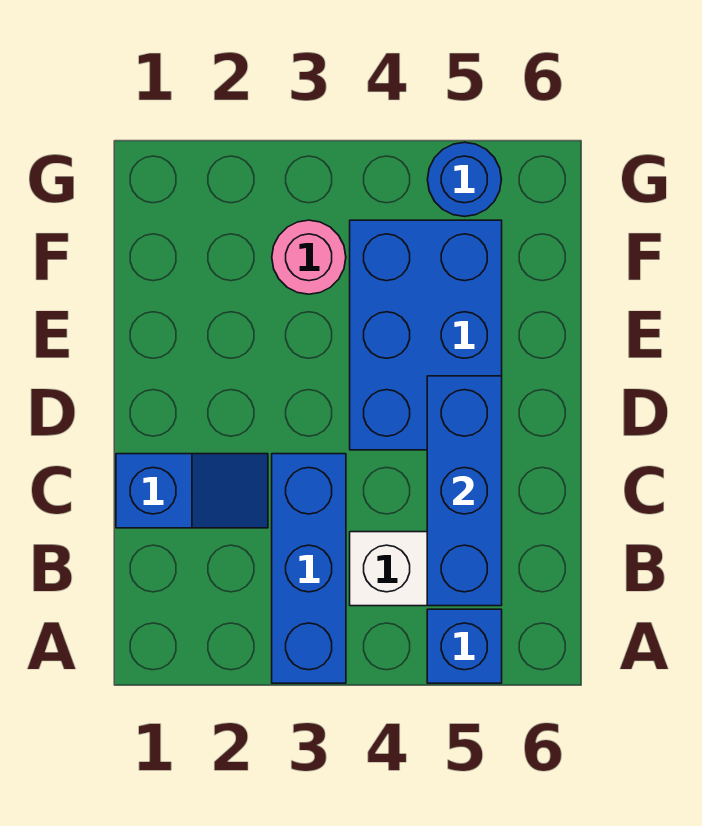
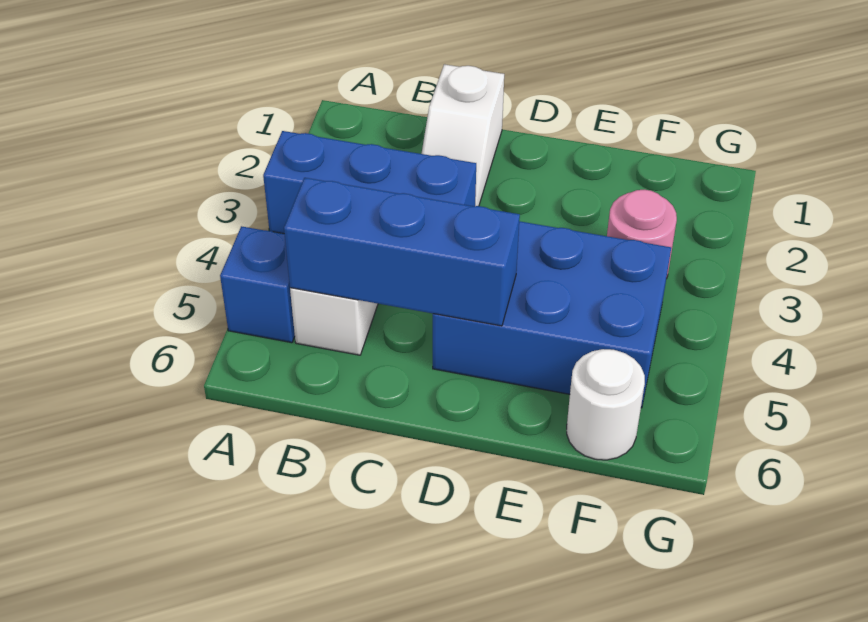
blue 1x2 slope [116,454,268,528] -> white 1x2 slope [421,64,504,206]
none -> white 1x1 round brick [567,349,645,460]
blue 1x1 round brick [427,142,501,216] -> none

